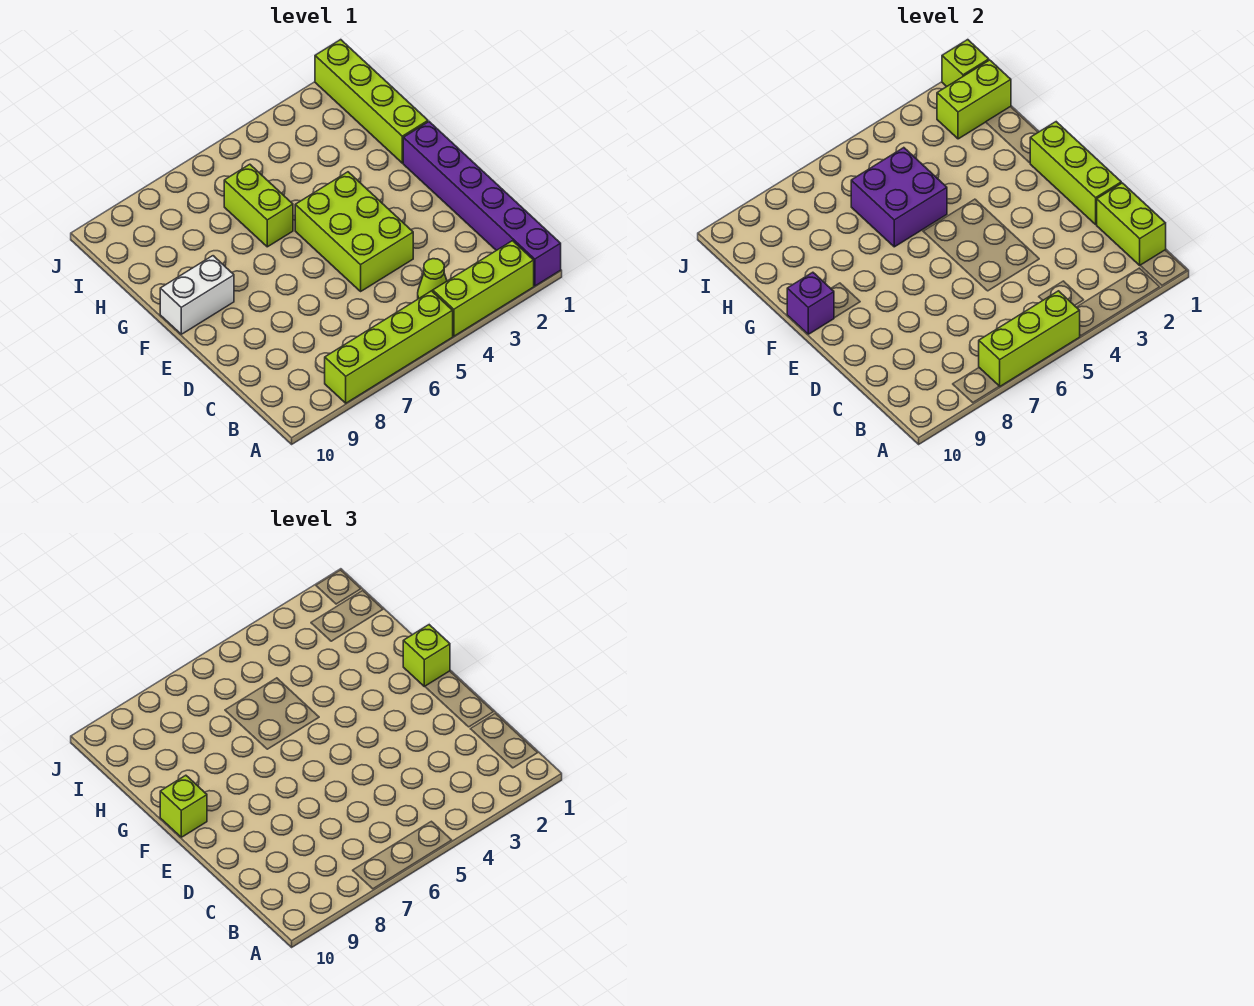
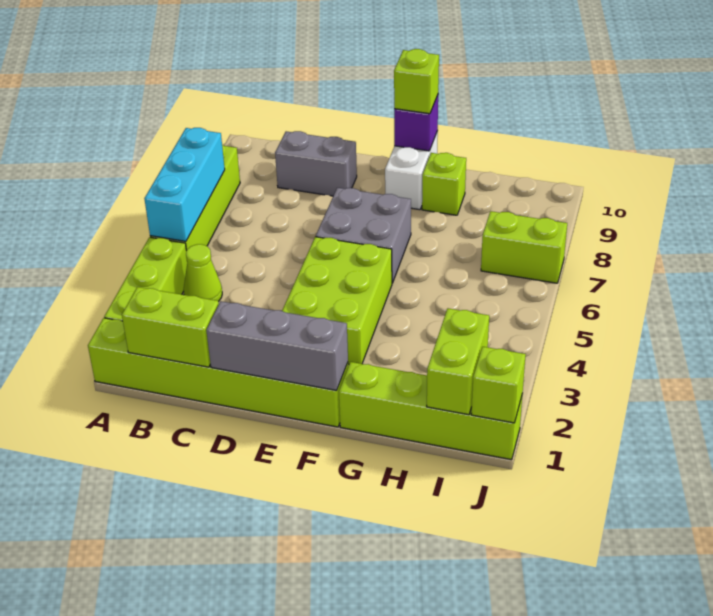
purple 1x6 brick [403,122,561,286] -> lime 1x6 brick [88,318,348,427]
lime 1x3 brick [979,291,1080,386] -> cyan 1x3 brick [144,128,225,241]
none -> grey 1x2 brick [275,131,357,196]
lime 1x3 brick [1030,122,1121,224] -> grey 1x3 brick [206,301,348,391]
lime 2x3 brick [295,172,413,291] -> lime 2x3 brick turned to [282,237,392,364]
none -> grey 2x2 brick [316,188,411,283]
lime 1x1 brick [403,625,450,687] -> lime 1x1 brick moved to [422,153,466,215]
purple 2x2 brick [851,148,947,247] -> none
lime 1x2 brick [224,164,293,247] -> lime 1x2 brick moved to [481,211,567,283]

